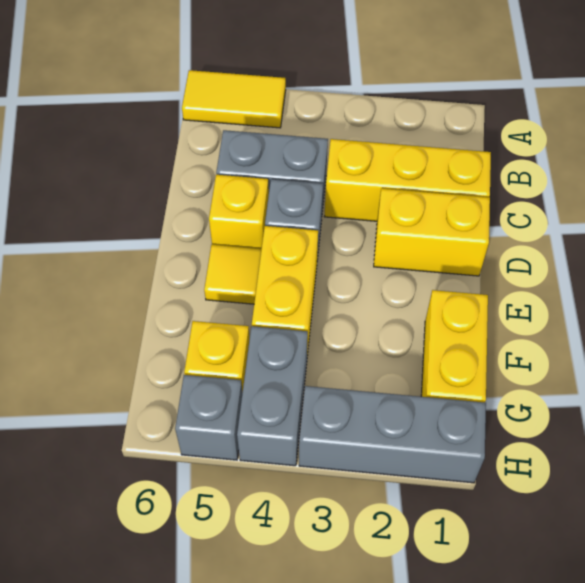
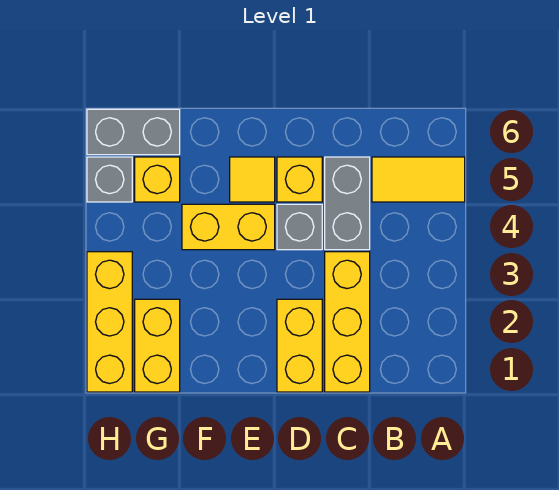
yellow 1x2 tile [182,70,286,128] -> yellow 1x2 tile turned to [372,157,465,202]
yellow 1x2 brick [421,290,488,403] -> yellow 1x2 brick turned to [135,299,180,392]
grey 1x2 brick [237,326,308,466] -> grey 1x2 brick moved to [87,109,180,155]
grey 1x3 brick [299,386,486,483] -> yellow 1x3 brick [87,252,132,392]

